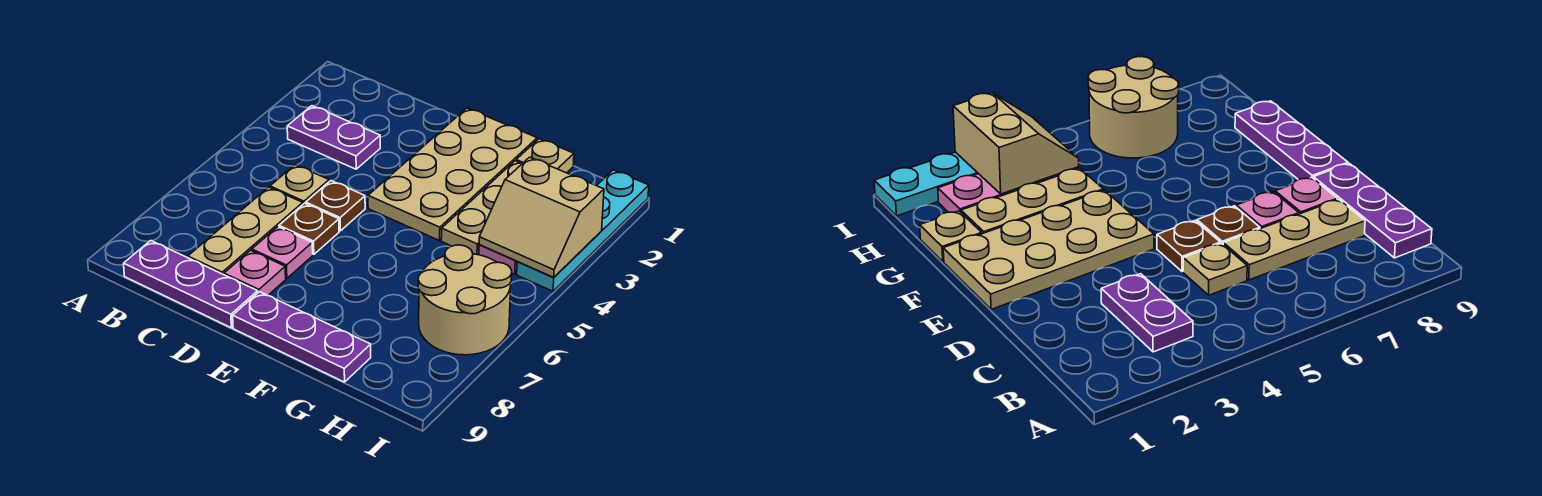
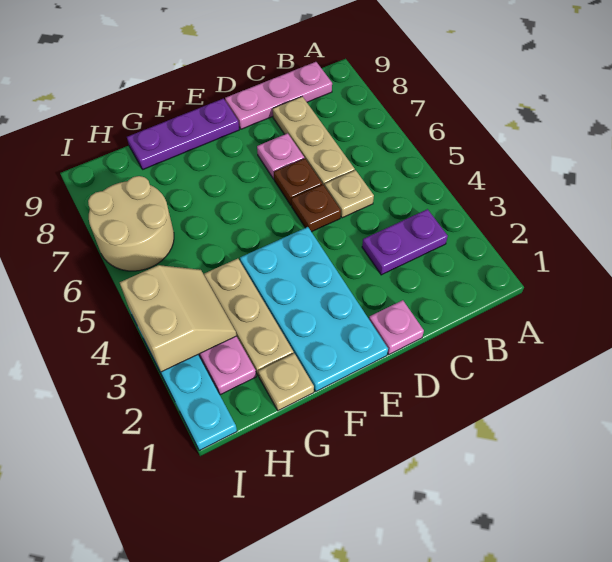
purple 1x3 plate [124,241,258,328] -> pink 1x3 plate [225,62,332,129]
pink 1x1 plate [224,250,286,296] -> pink 1x1 plate moved to [369,300,424,354]
tan 2x4 plate [368,108,537,241] -> cyan 2x4 plate [240,227,388,391]
tan 2x2 slope [479,157,604,278] -> tan 2x2 slope turned to [120,265,236,372]

